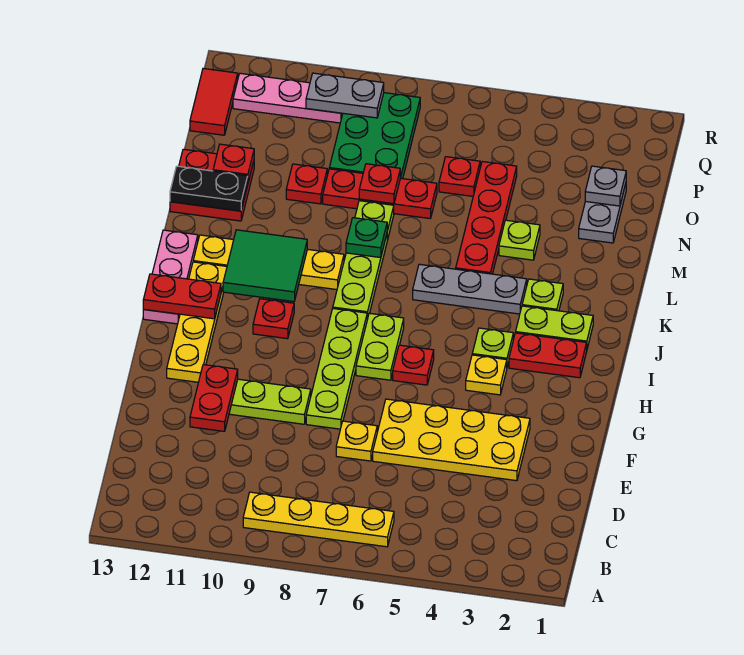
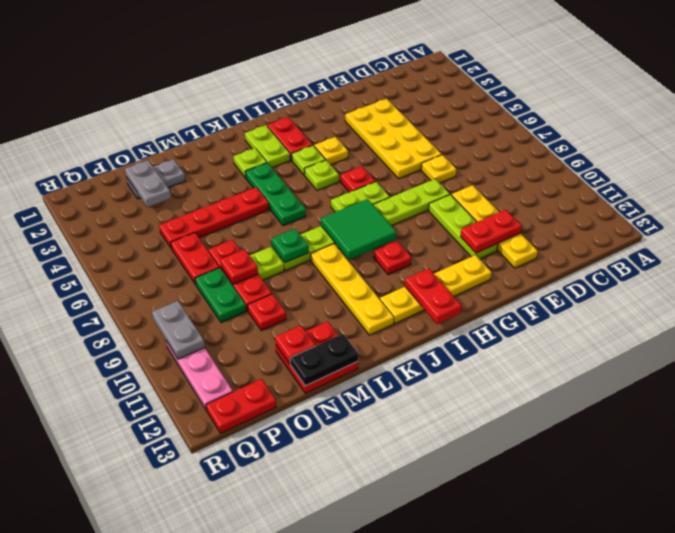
yellow 1x4 plate [243,492,394,547] -> yellow 1x4 plate moved to [452,185,538,268]
pink 1x3 plate [143,230,198,324] -> none
green 2x2 tile [223,230,307,302] -> green 2x2 tile moved to [321,199,396,259]
grey 1x3 plate [413,264,527,314] -> green 1x3 plate [245,163,306,226]
lime 1x1 plate [499,220,540,260] -> lime 1x1 plate moved to [304,160,339,191]
black 1x2 plate [170,166,248,211] -> black 1x2 plate turned to [290,334,358,386]
grey 1x1 plate [585,166,626,206] -> grey 1x2 plate [125,160,171,207]
red 1x1 plate [439,157,480,196] -> red 1x2 plate [171,233,219,284]
green 2x3 plate [329,93,420,179] -> green 1x2 plate [195,268,246,323]
red 1x2 tile [190,69,238,135] -> red 1x2 plate [206,379,276,433]

